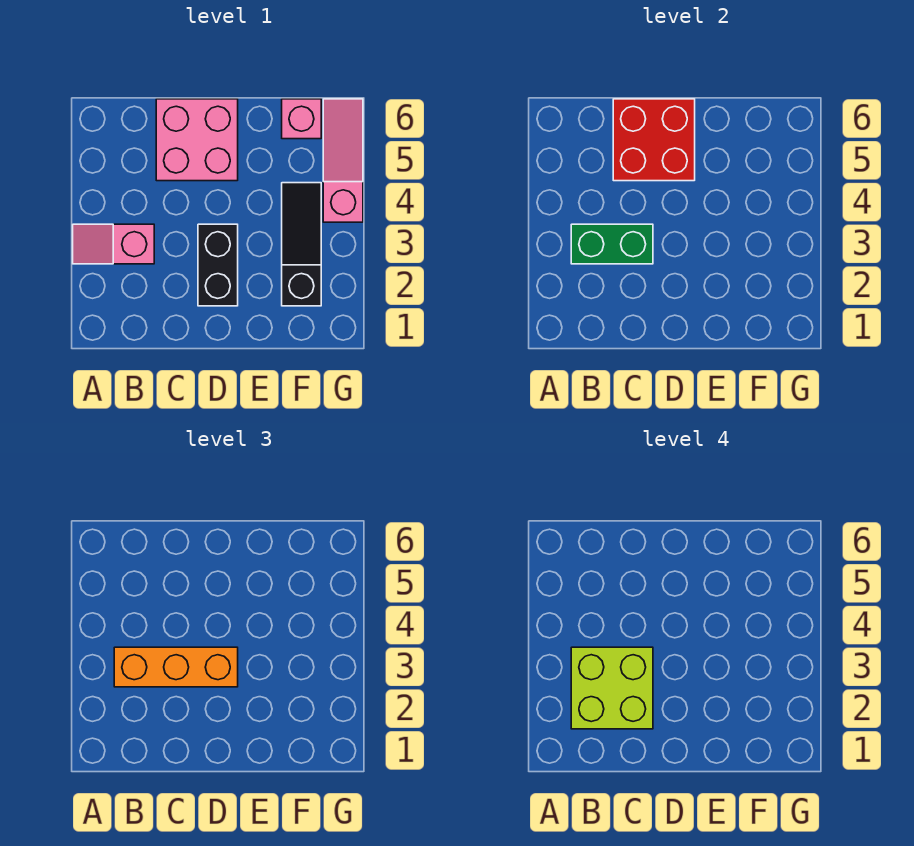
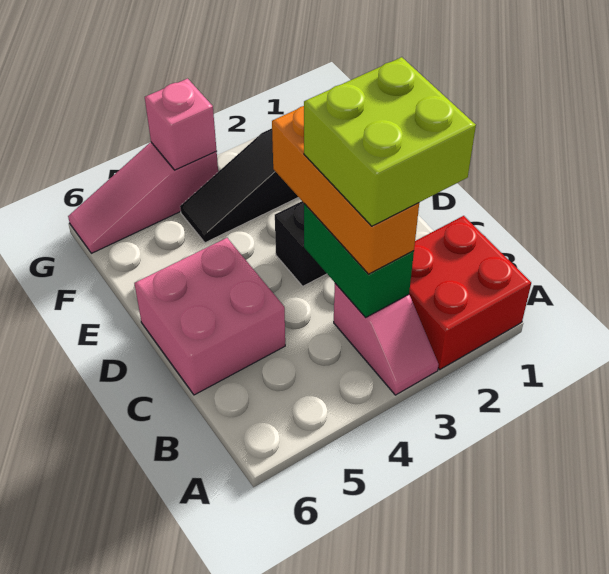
red 2x2 brick [613,99,695,181] -> red 2x2 brick moved to [409,216,531,369]
pink 1x1 brick [282,99,321,139] -> pink 1x1 brick moved to [145,79,217,170]

